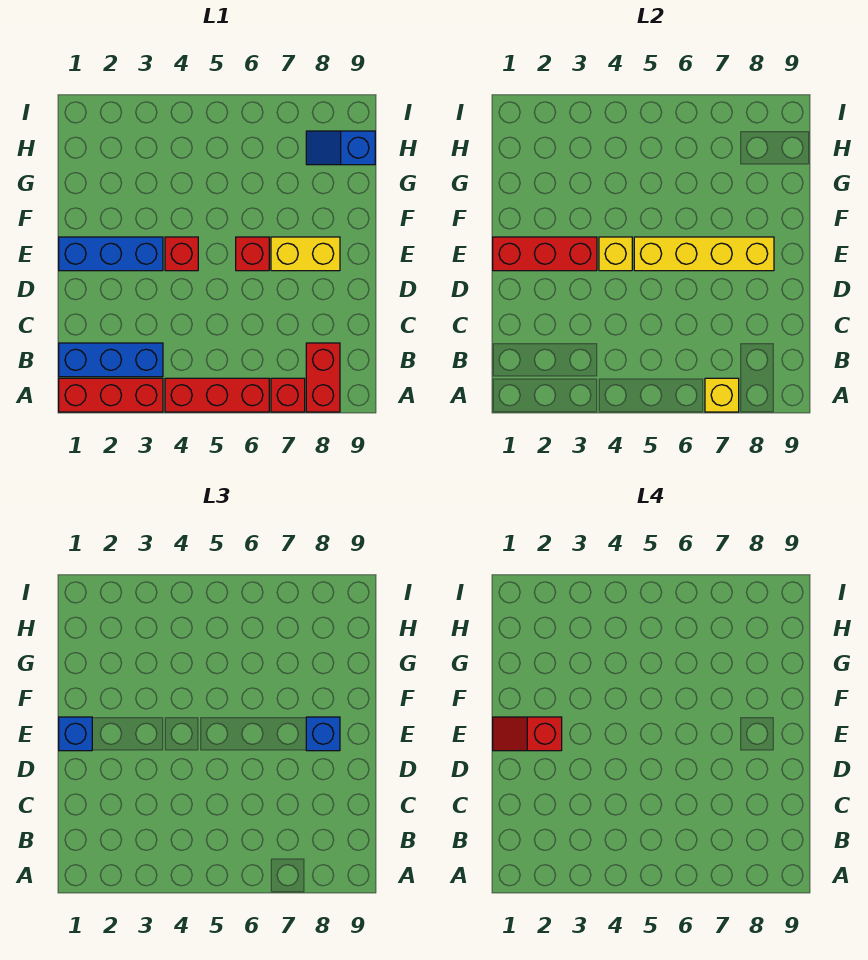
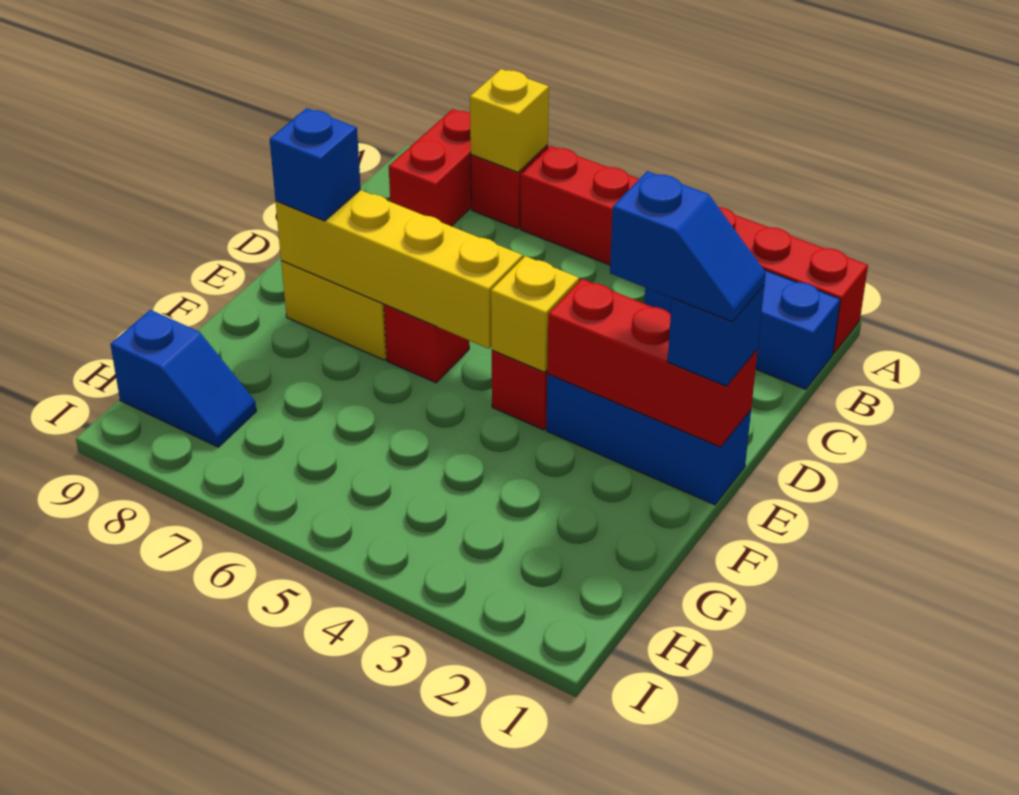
red 1x2 slope [493,717,562,751] -> blue 1x2 slope [610,171,766,322]

